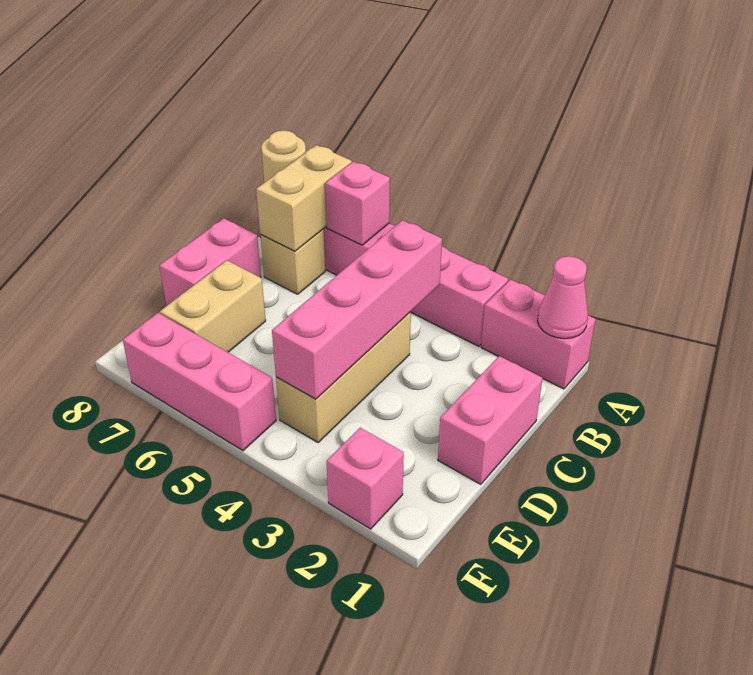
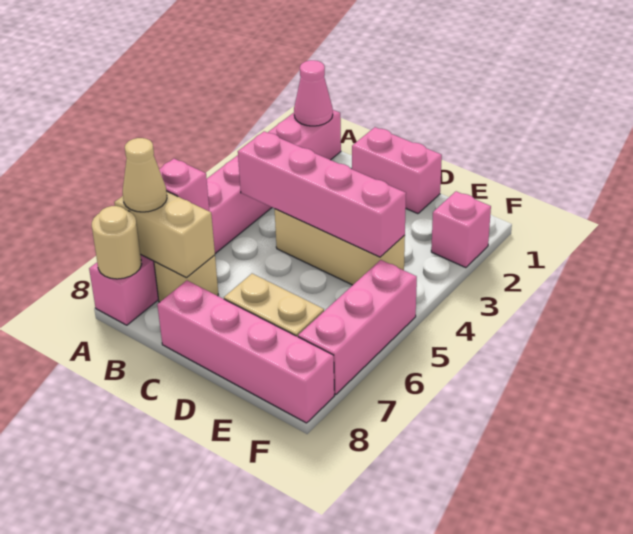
none -> tan 1x1 cone [123,138,167,212]
pink 1x2 brick [159,219,261,306] -> pink 1x4 brick [157,281,334,423]

